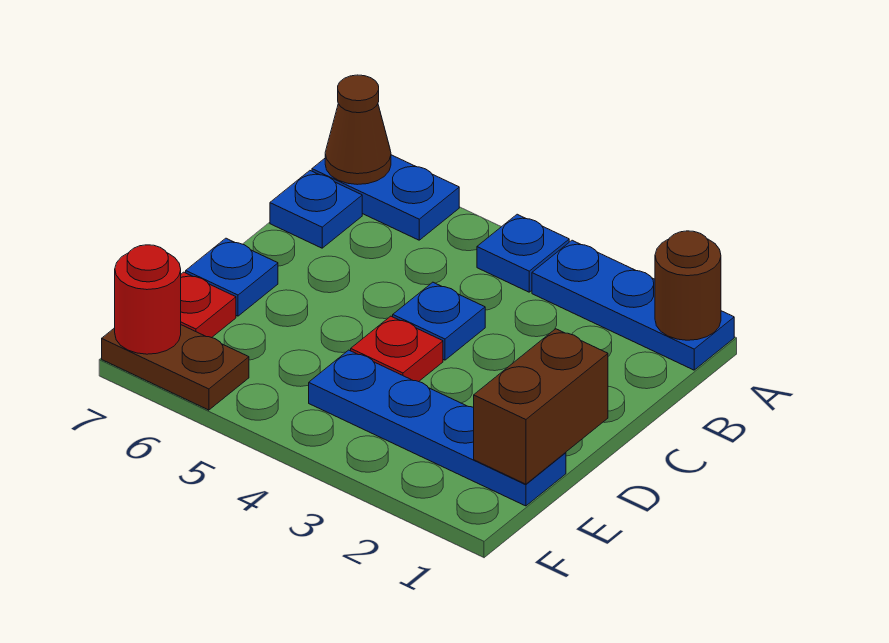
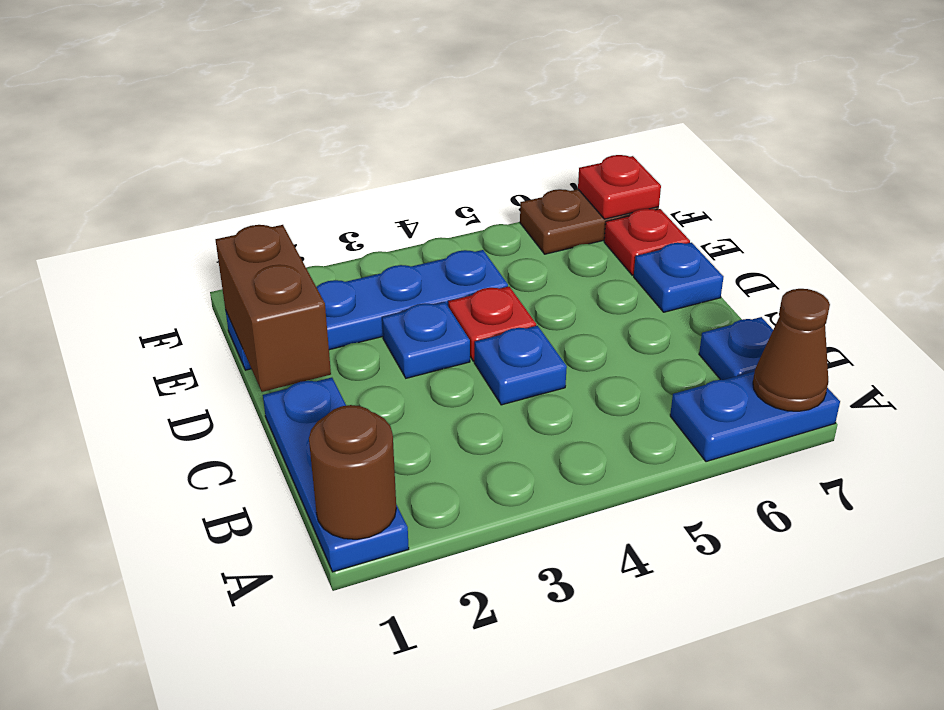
blue 1x3 plate [532,240,734,370] -> blue 1x3 plate turned to [263,378,409,572]
blue 1x1 plate [477,214,569,292] -> blue 1x1 plate moved to [382,302,470,378]
red 1x1 round brick [115,245,181,354] -> red 1x1 plate [578,155,661,219]

